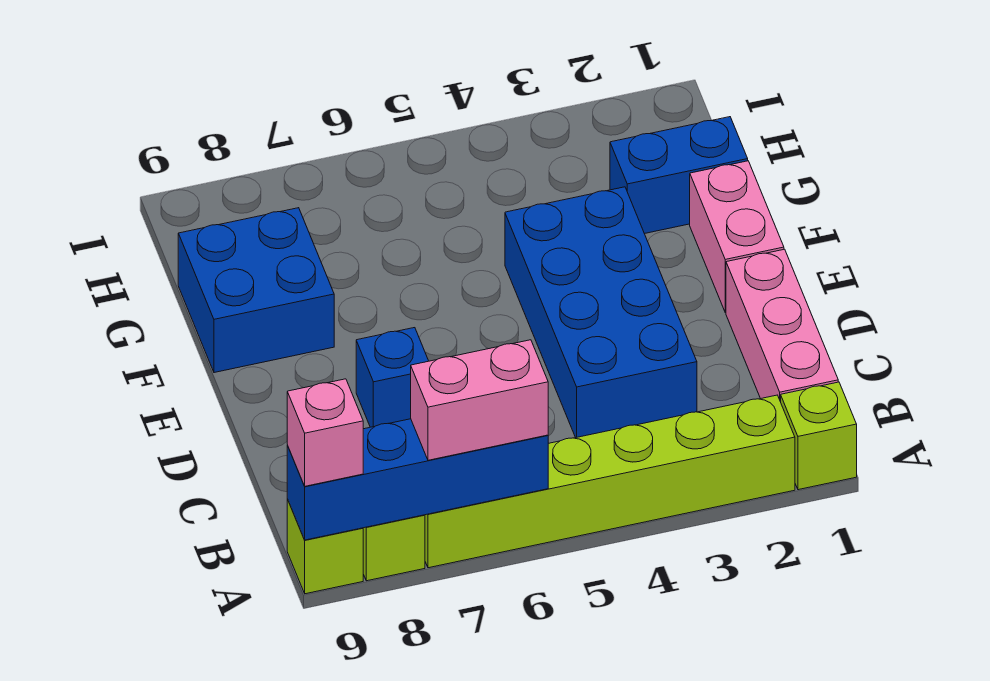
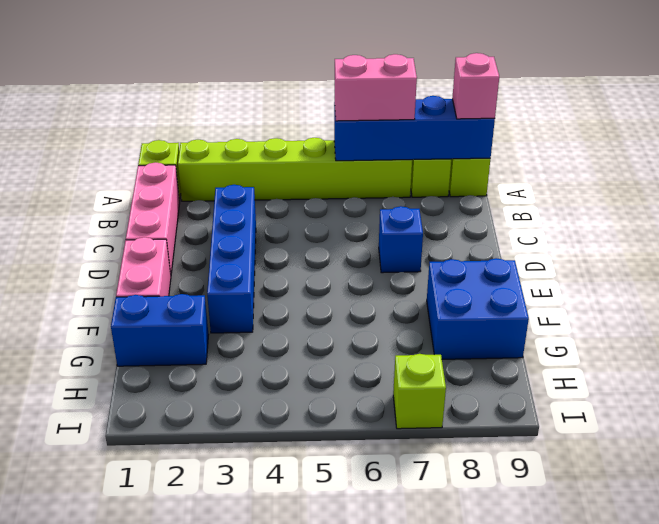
blue 2x4 brick [505,187,697,438] -> blue 1x4 brick [207,185,256,333]
none -> lime 1x1 brick [393,354,446,429]

